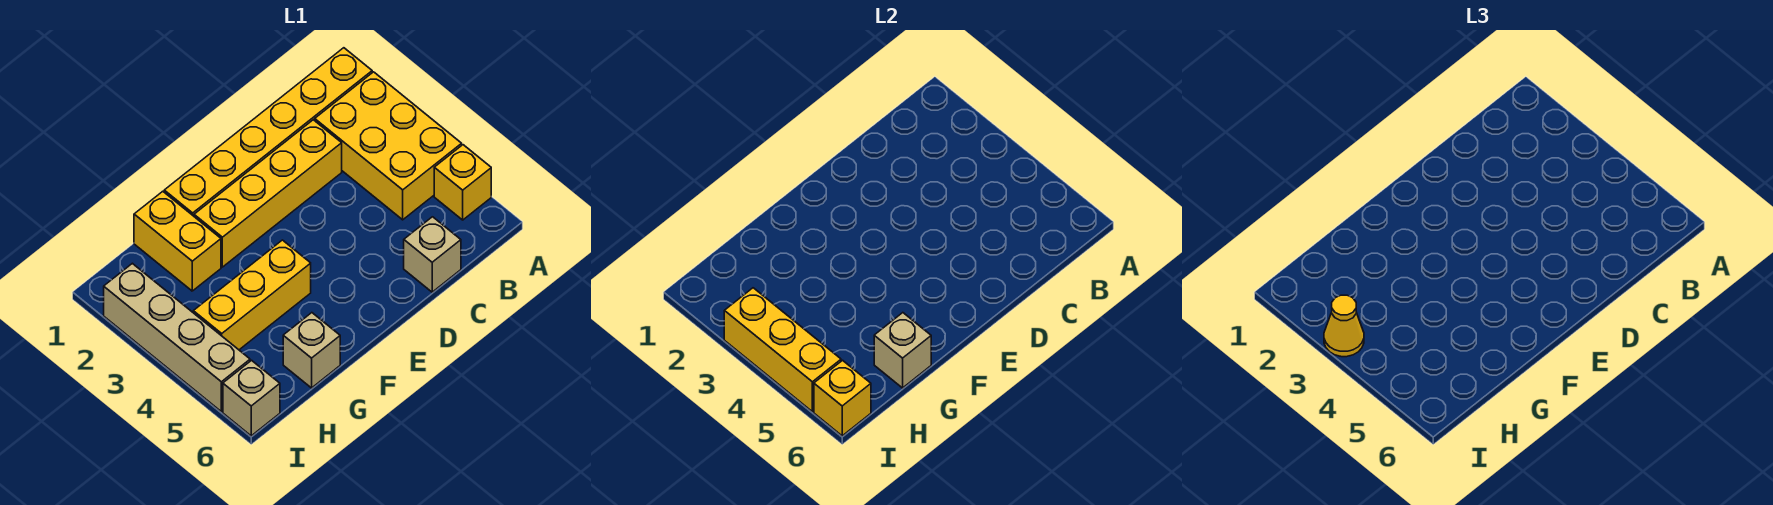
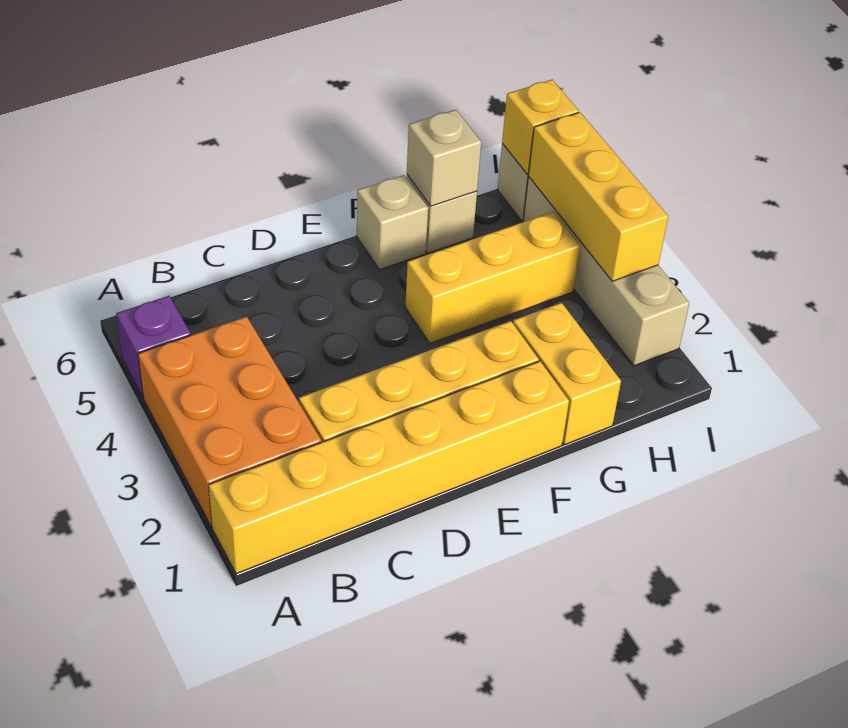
yellow 2x3 brick [315,72,462,220] -> orange 2x3 brick [138,316,321,527]
yellow 1x1 brick [434,145,491,220] -> purple 1x1 brick [116,296,191,397]
tan 1x1 brick [404,217,461,292] -> tan 1x1 brick moved to [357,175,428,270]
yellow 1x1 cone [1324,295,1364,357] -> none

